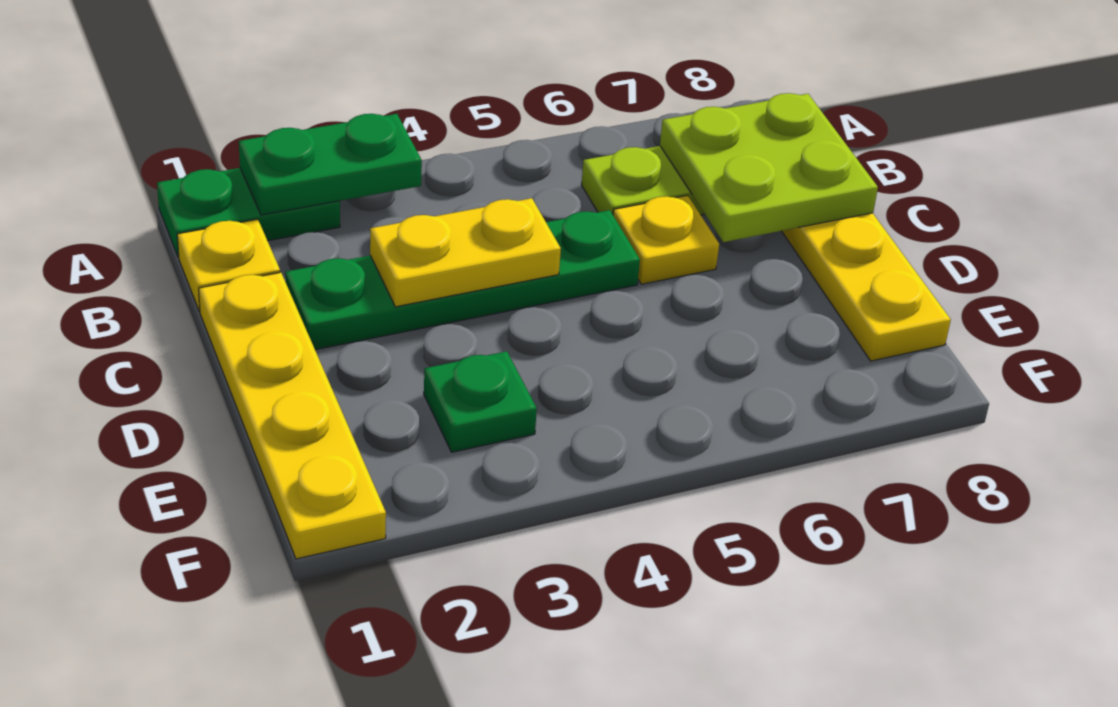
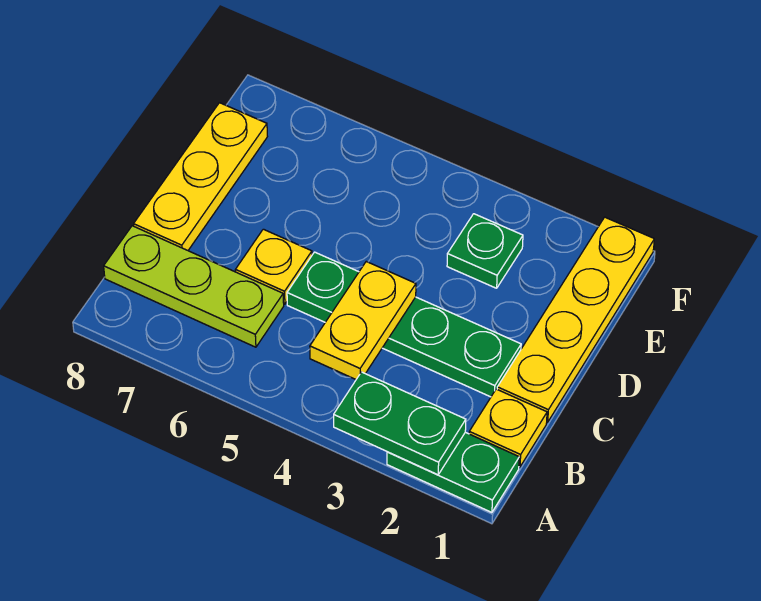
lime 2x2 plate [660,93,878,242] -> none
yellow 1x2 plate [370,198,561,307] -> yellow 1x2 plate turned to [310,262,416,379]

